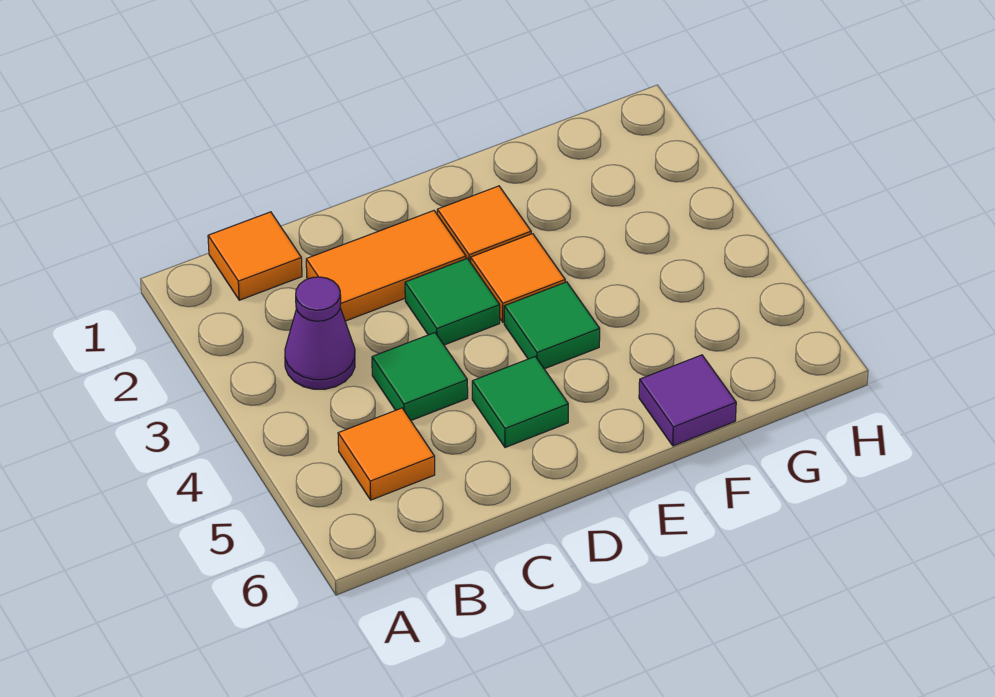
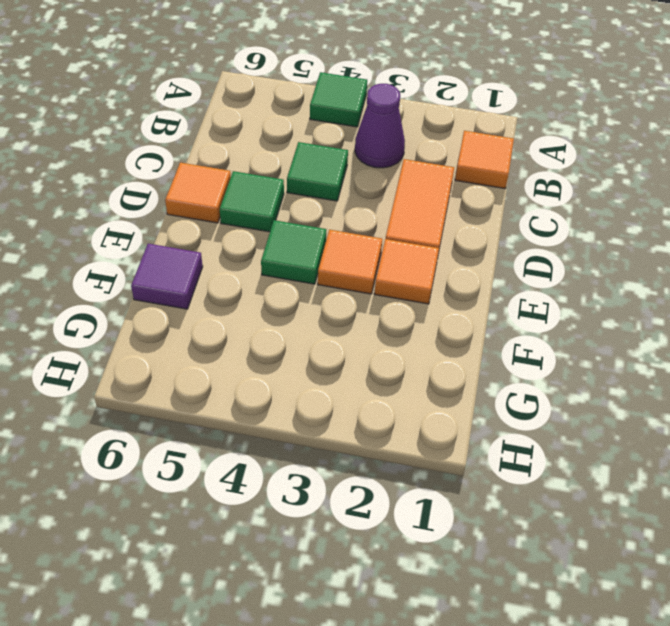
orange 1x1 tile [338,408,435,500] -> orange 1x1 tile moved to [165,163,231,223]
green 1x1 tile [405,258,500,345] -> green 1x1 tile moved to [310,72,367,127]

